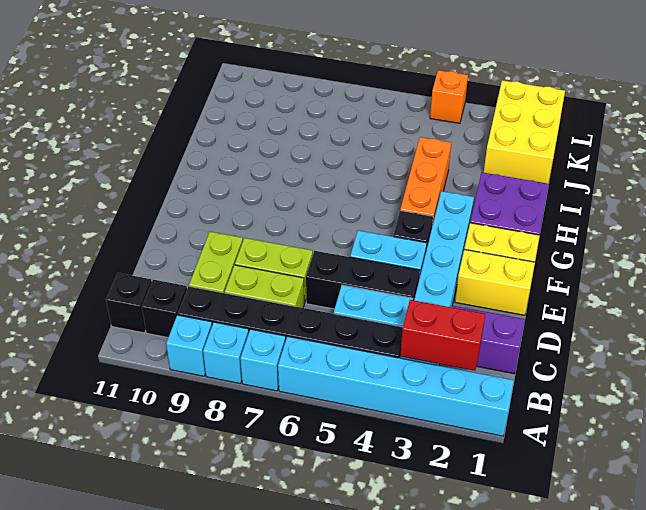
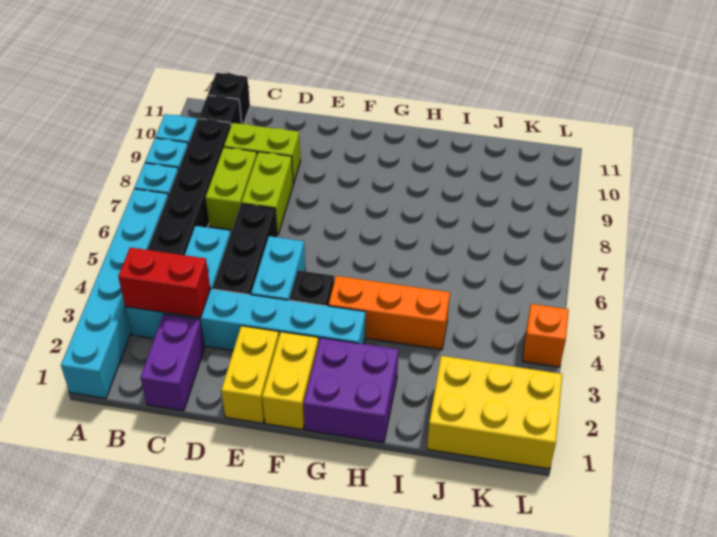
red 1x2 brick [400,300,485,371] -> red 1x2 brick turned to [118,248,210,318]

